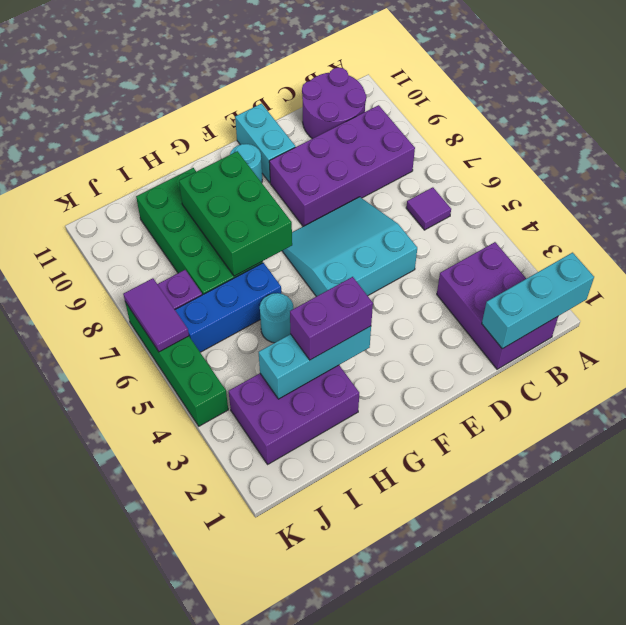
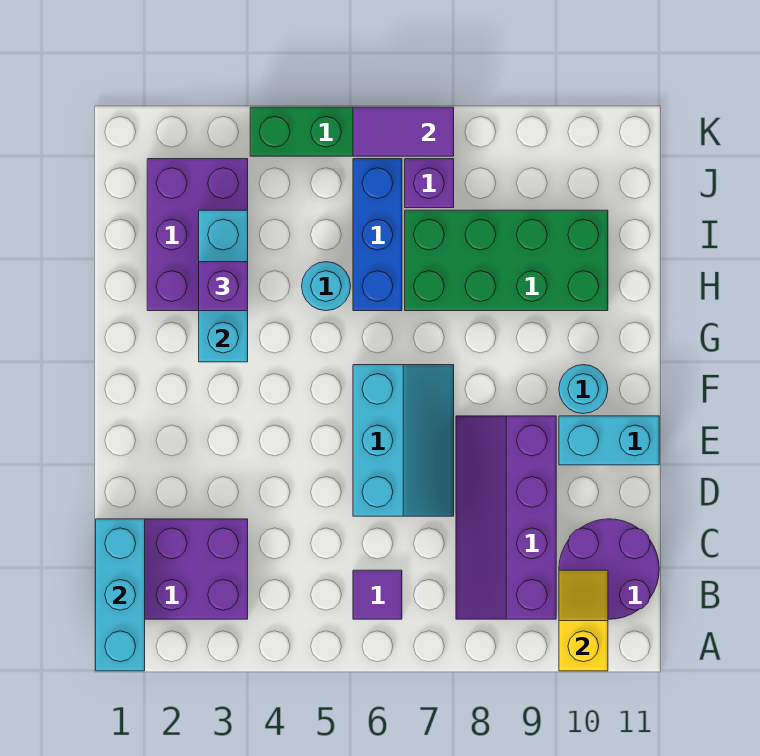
none -> yellow 1x2 slope [559,570,608,671]
purple 2x4 brick [269,105,415,226] -> purple 2x4 slope [456,416,556,619]
cyan 3x3 slope [282,197,417,296] -> cyan 2x3 slope [353,365,454,516]
purple 1x2 brick [290,277,373,360] -> purple 1x1 brick [199,262,248,311]
green 2x3 brick [179,151,292,276] -> none

